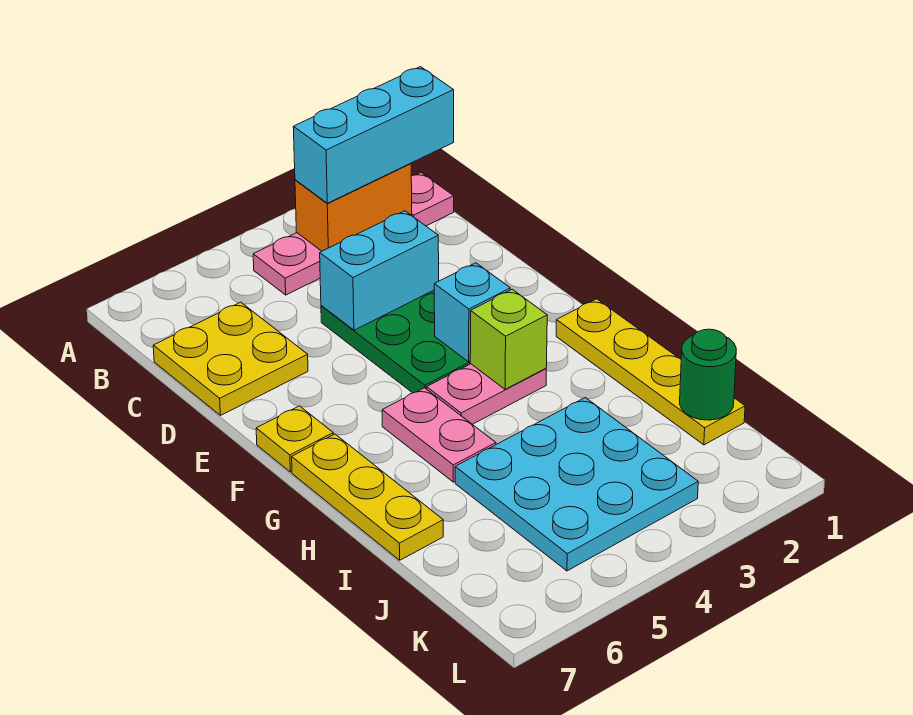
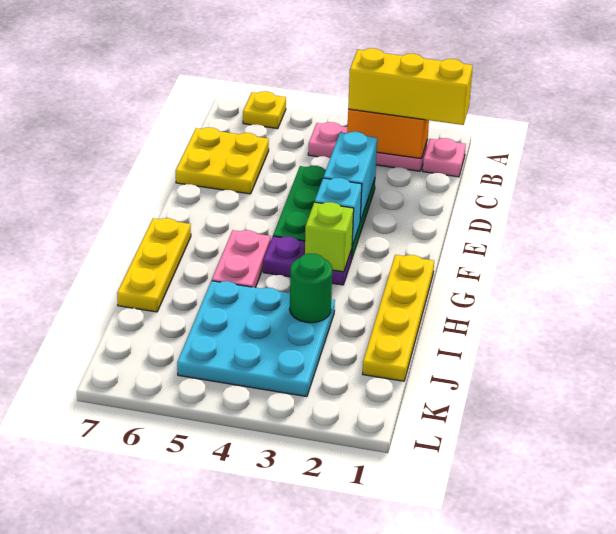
cyan 1x3 brick [293,67,454,203] -> yellow 1x3 brick [348,48,473,125]
cyan 1x2 brick [320,211,439,330] -> cyan 1x2 brick turned to [323,132,377,222]
yellow 1x1 plate [256,406,334,472] -> yellow 1x1 plate moved to [243,91,286,129]
pink 1x2 plate [427,364,546,424] -> purple 1x2 plate [263,236,352,285]
green 1x1 round brick [680,329,736,420] -> green 1x1 round brick moved to [290,254,333,323]

